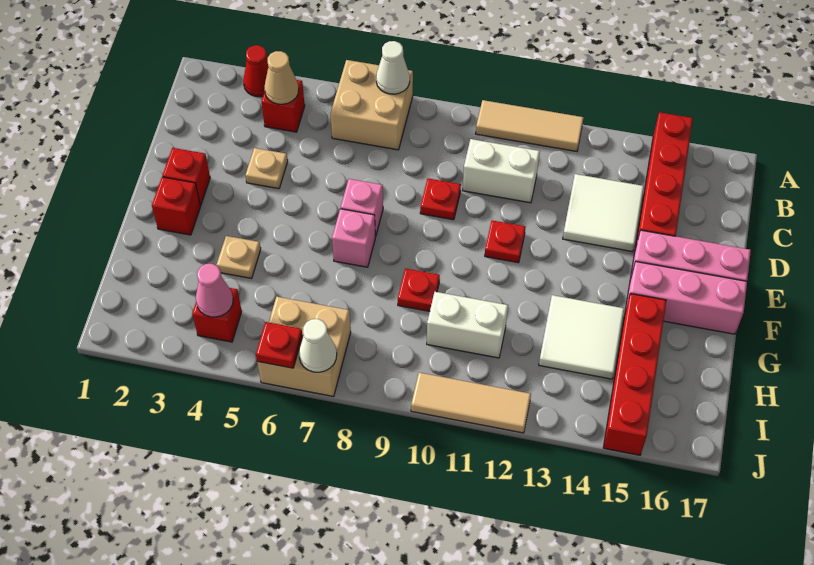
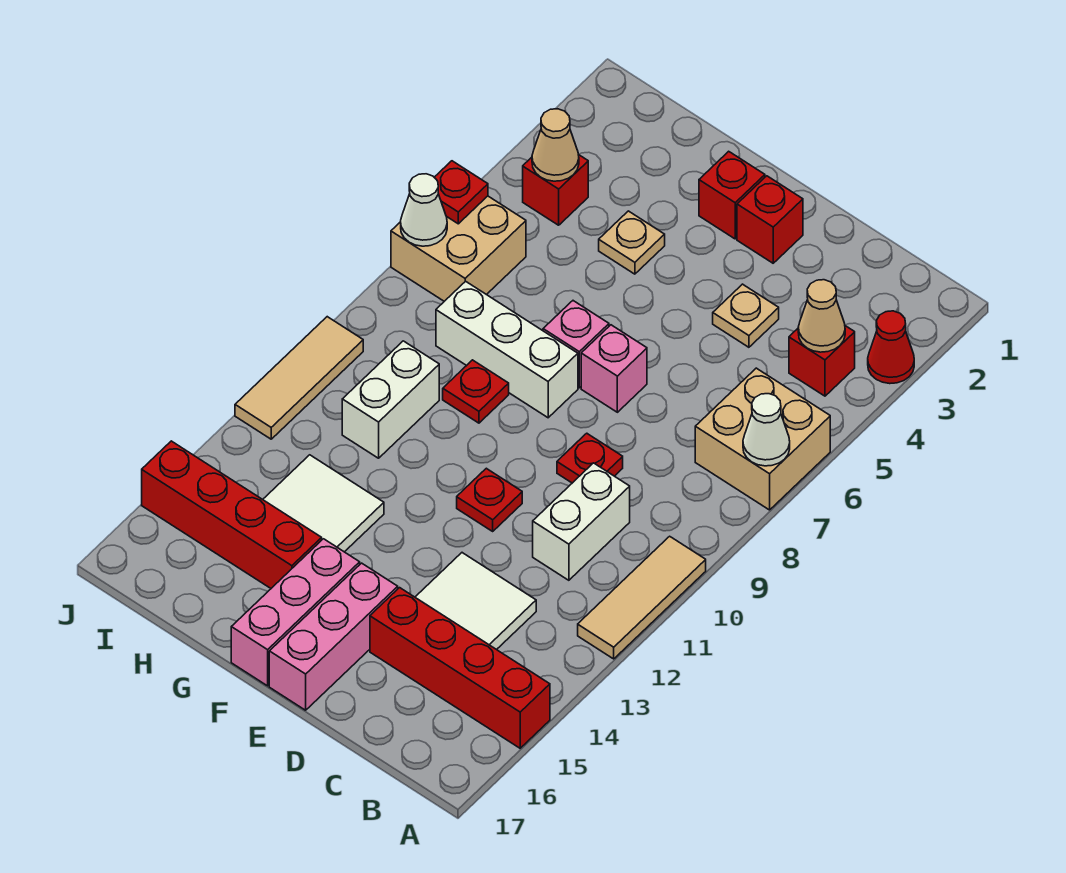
none -> white 1x3 brick [436,281,578,418]
pink 1x1 cone [196,264,233,317] -> tan 1x1 cone [532,109,579,181]

